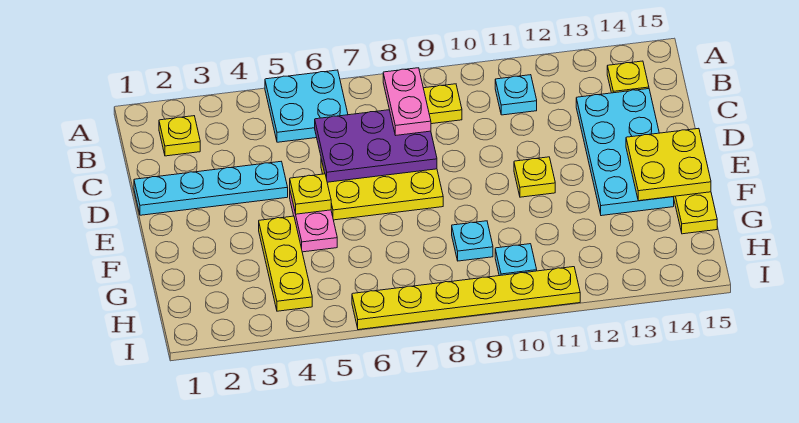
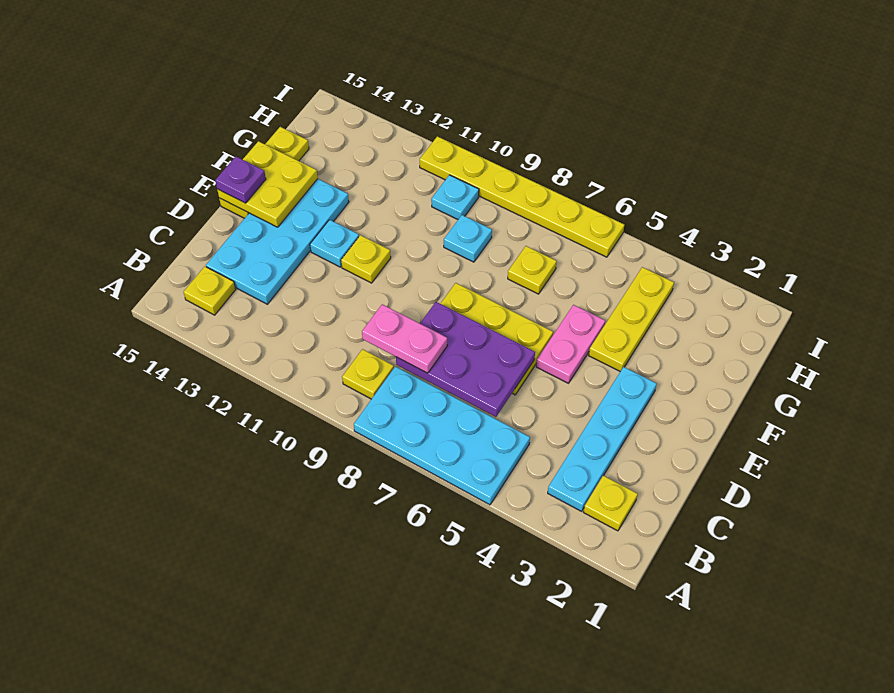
cyan 2x2 plate [265,70,348,142] -> cyan 2x4 plate [354,366,530,505]
pink 1x2 plate [383,68,431,135] -> pink 1x2 plate turned to [362,304,447,373]
cyan 1x1 plate [495,75,537,115] -> cyan 1x1 plate moved to [310,220,359,267]
cyan 1x4 plate [134,162,288,215] -> cyan 1x4 plate turned to [548,367,657,511]
yellow 1x1 plate [290,174,331,214] -> yellow 1x1 plate moved to [508,246,557,294]
none -> purple 1x1 plate [215,157,266,203]

